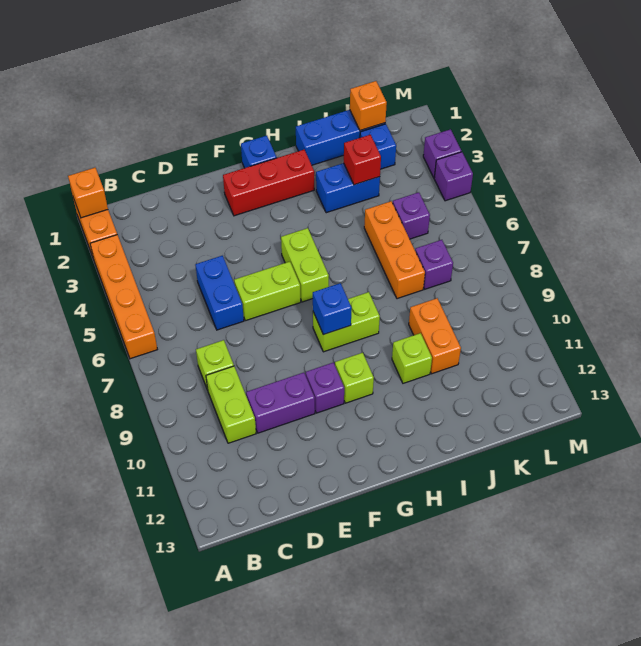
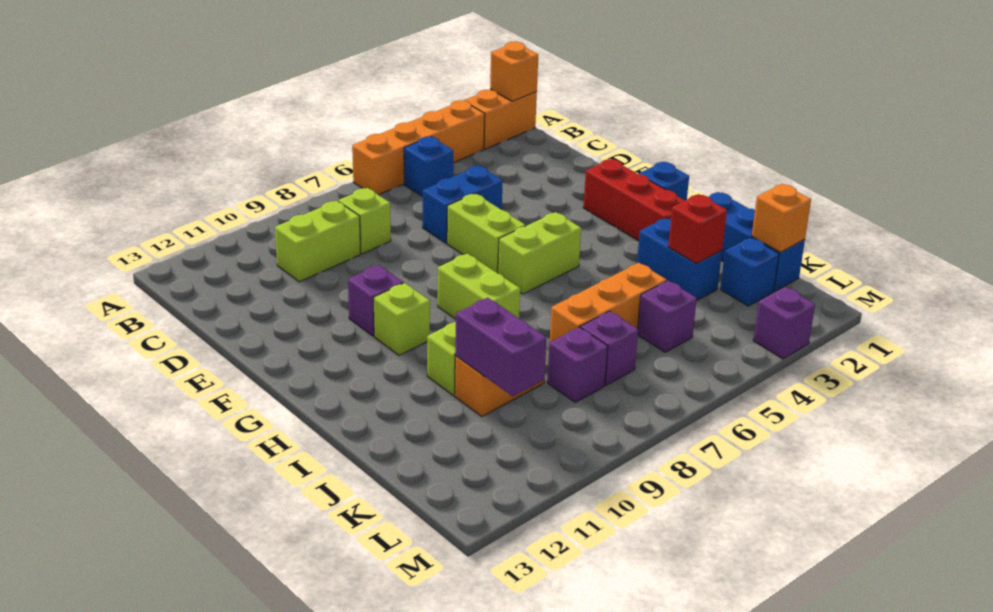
purple 1x2 brick [246,373,315,433] -> purple 1x2 brick moved to [455,298,546,396]
blue 1x1 brick [313,283,352,335] -> blue 1x1 brick moved to [404,137,454,197]
purple 1x1 brick [434,152,473,201] -> purple 1x1 brick moved to [547,327,608,402]

